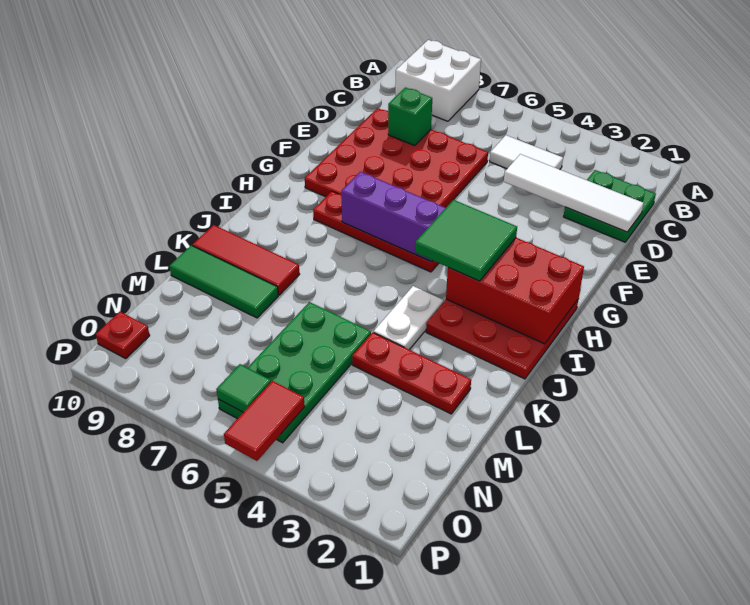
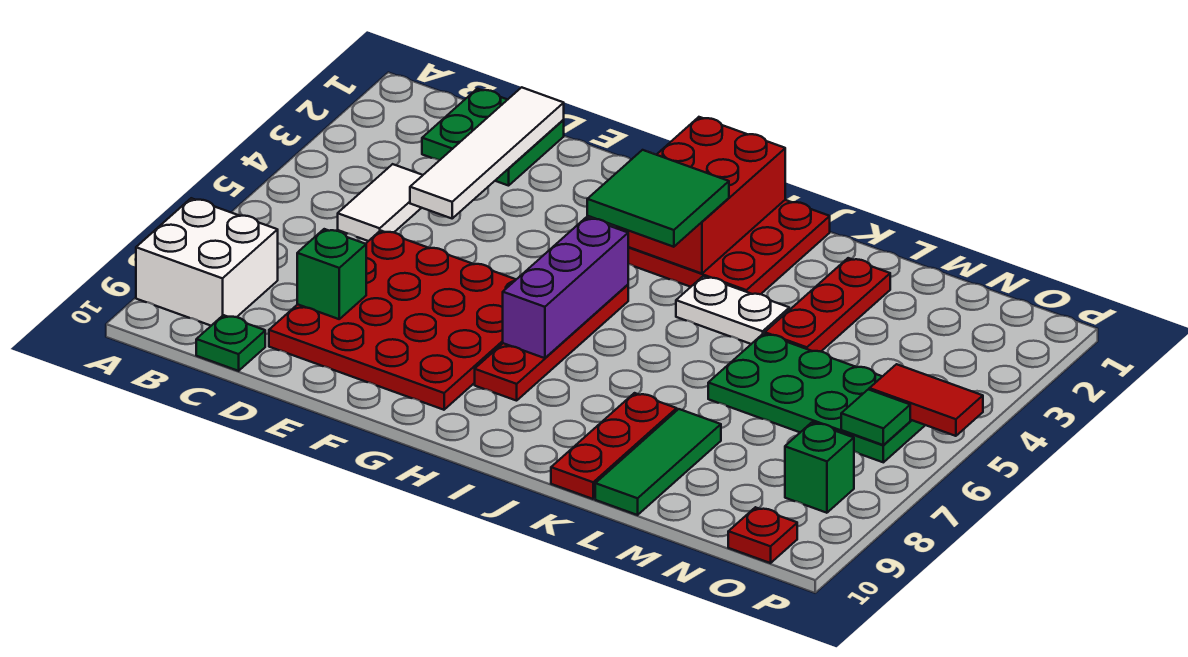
none -> green 1x1 plate [196,315,265,371]
red 1x3 tile [192,225,300,295] -> red 1x3 plate [551,393,677,499]
none -> green 1x1 brick [785,423,854,513]

